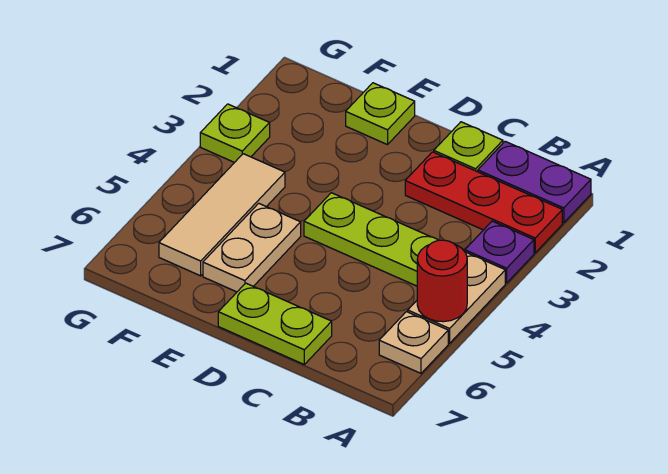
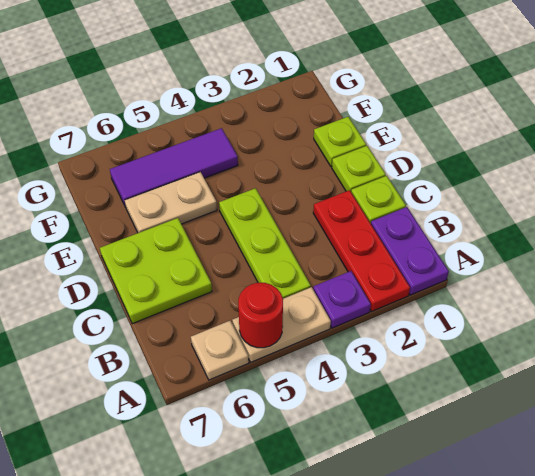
lime 1x2 plate [218,283,332,364] -> lime 2x2 plate [100,218,212,324]
tan 1x3 tile [159,154,285,276] -> purple 1x3 tile [110,128,238,207]
lime 1x1 plate [200,104,270,163] -> lime 1x1 plate moved to [332,146,386,191]

